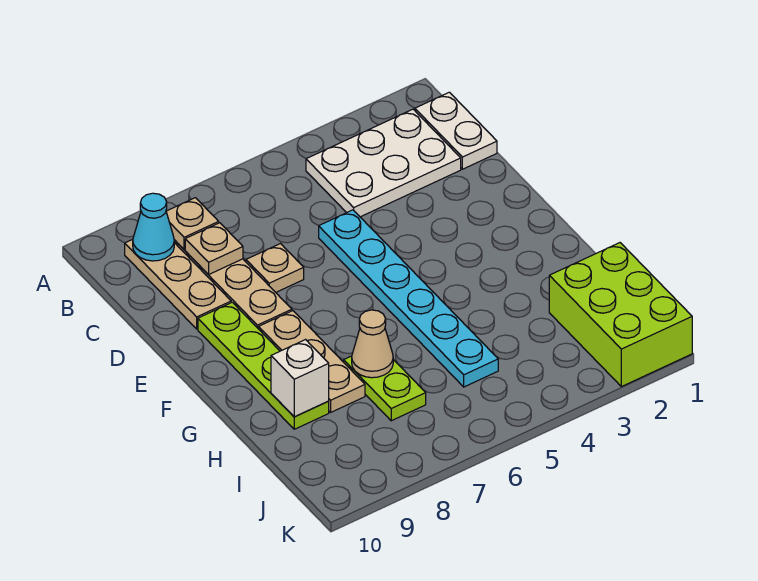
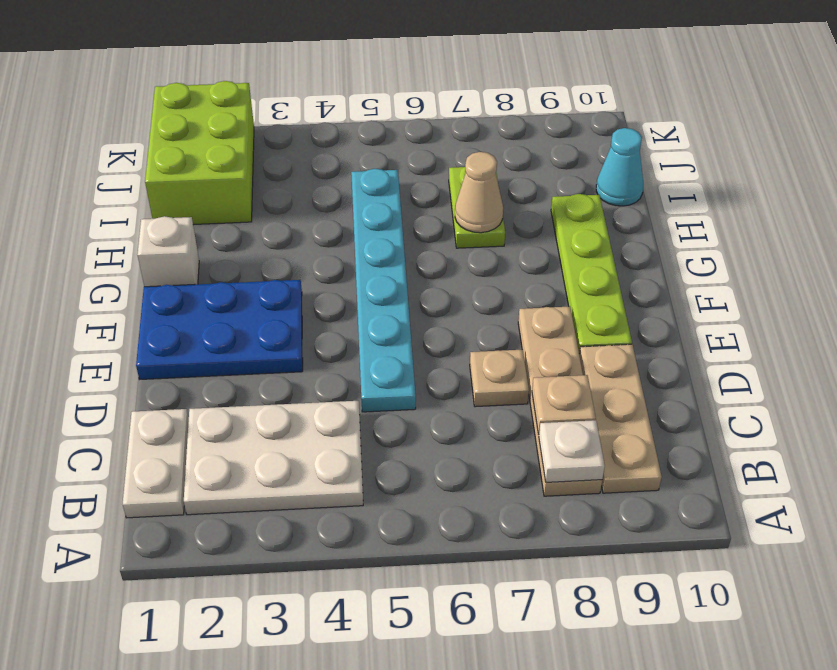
tan 1x1 plate [166,198,219,250] -> white 1x1 plate [539,420,605,482]
cyan 1x1 cone [133,193,174,261] -> cyan 1x1 cone moved to [596,128,643,206]
none -> blue 2x3 plate [136,280,303,379]
tan 1x3 plate [259,311,365,412] -> none
white 1x1 brick [271,340,329,417] -> white 1x1 brick moved to [137,216,199,287]

